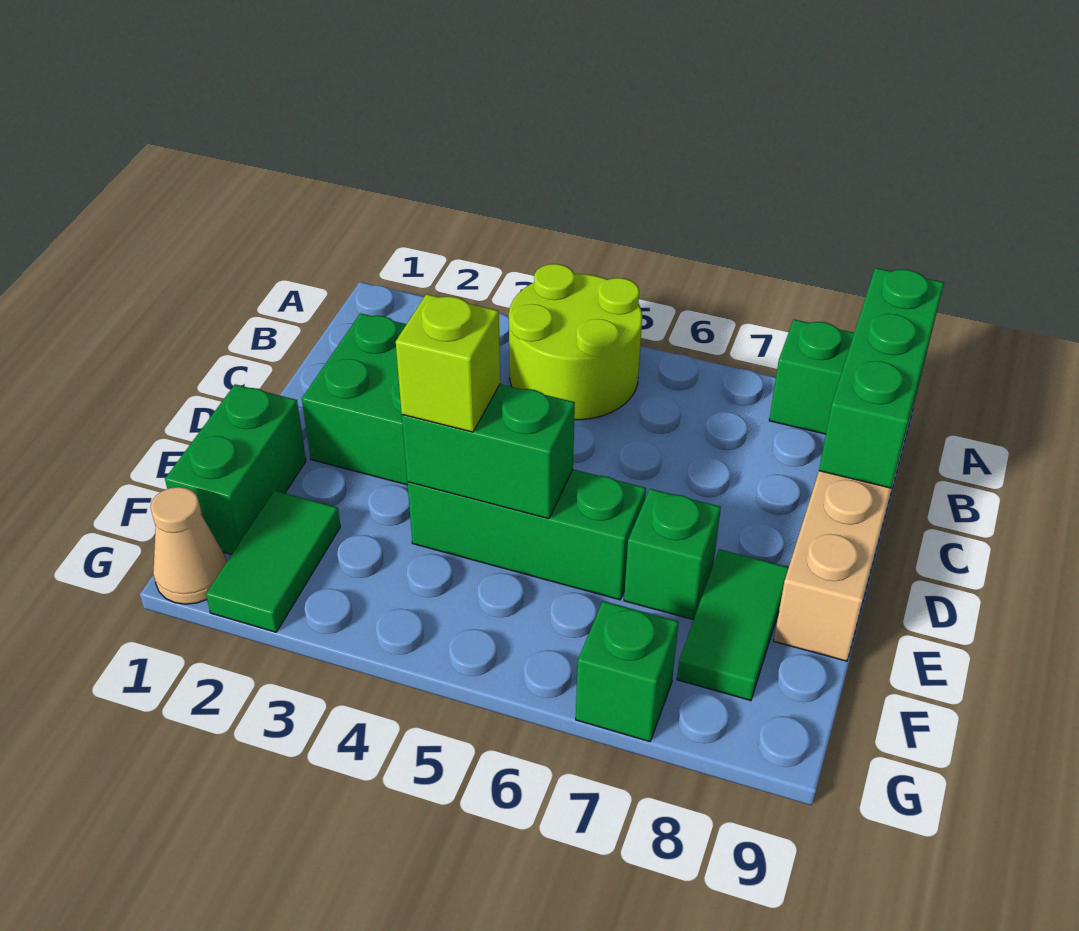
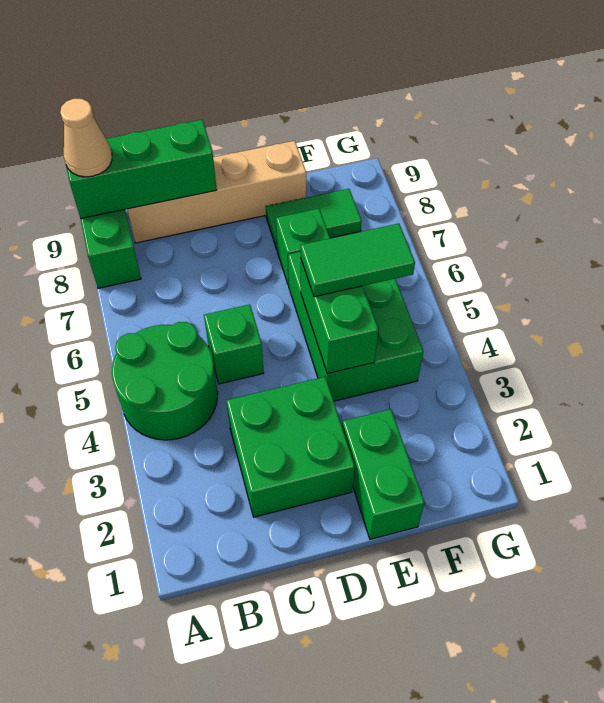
lime 2x2 round brick [509,264,642,420] -> green 2x2 round brick [112,322,218,440]
green 1x2 brick [165,384,306,554] -> green 1x2 brick turned to [342,409,424,539]
green 1x3 brick [407,469,646,600] -> green 2x3 brick [288,252,423,401]
lime 1x1 brick [396,294,500,432] -> none
green 1x2 tile [206,491,340,632] -> green 1x2 tile moved to [301,224,415,297]
tan 1x1 cone [150,487,227,604] -> tan 1x1 cone moved to [60,99,112,177]
green 1x1 brick [576,601,679,742] -> green 1x1 brick moved to [204,304,264,384]

